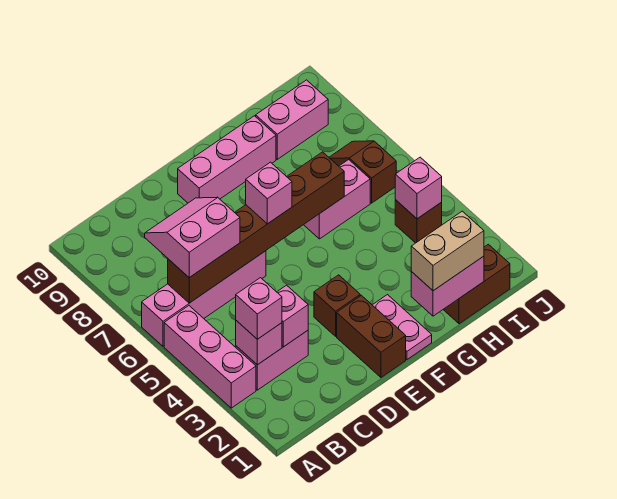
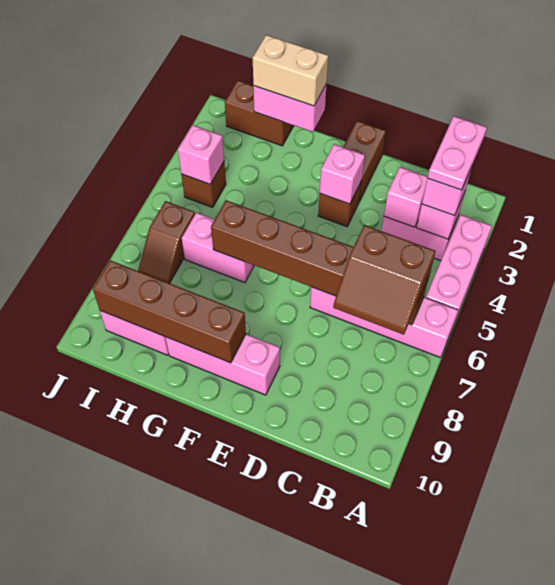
pink 2x2 slope [145,197,240,278] -> brown 2x2 slope [333,225,436,335]
pink 1x1 brick [246,162,292,224] -> pink 1x1 brick moved to [320,144,365,204]
pink 1x2 plate [373,295,432,359] -> pink 1x2 plate moved to [428,116,487,190]
none -> brown 1x4 brick [93,260,246,363]

